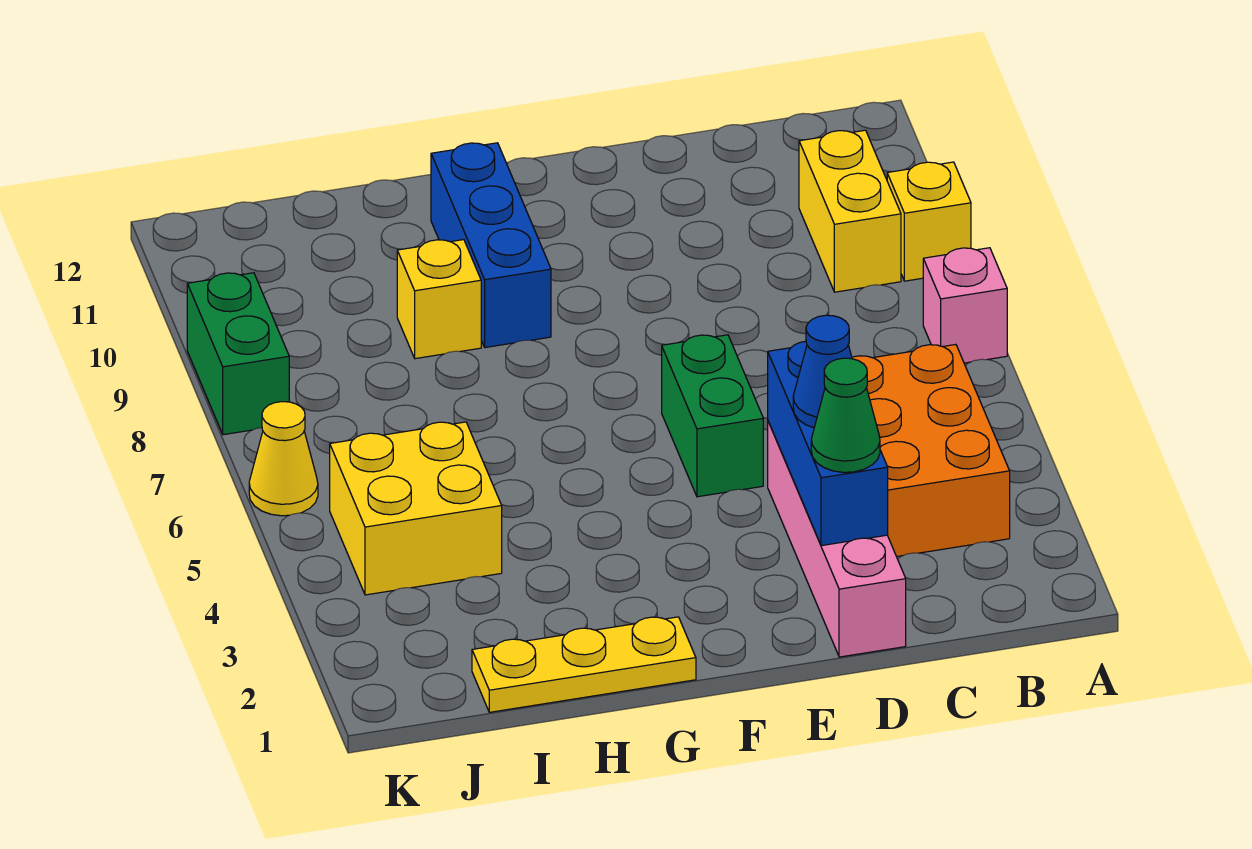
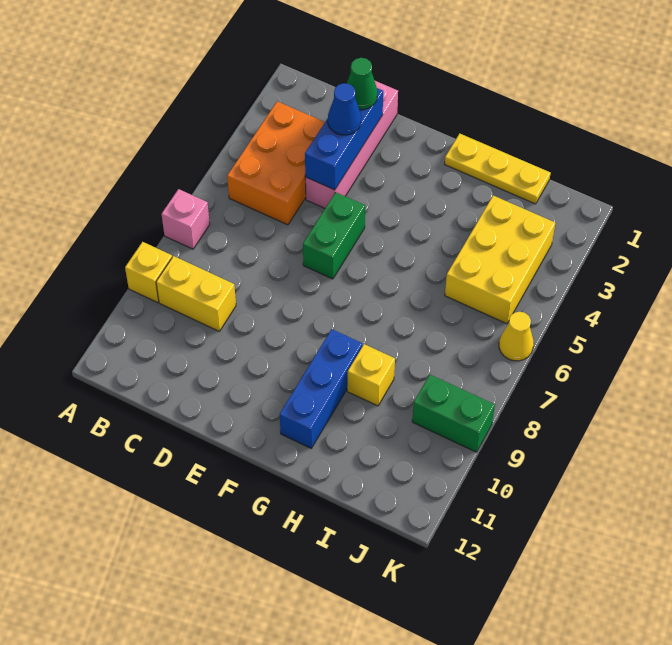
yellow 1x2 brick [799,130,901,292] -> yellow 1x2 brick turned to [156,256,236,331]
yellow 2x2 brick [330,422,502,595] -> yellow 2x3 brick [445,196,555,324]
green 1x2 brick [187,273,289,435] -> green 1x2 brick turned to [412,375,495,452]

